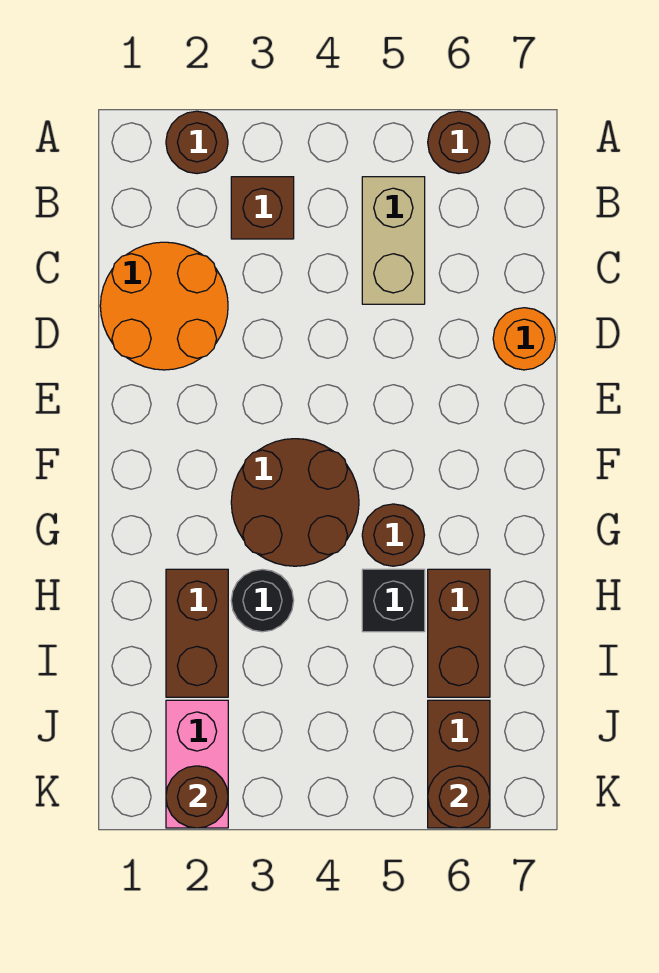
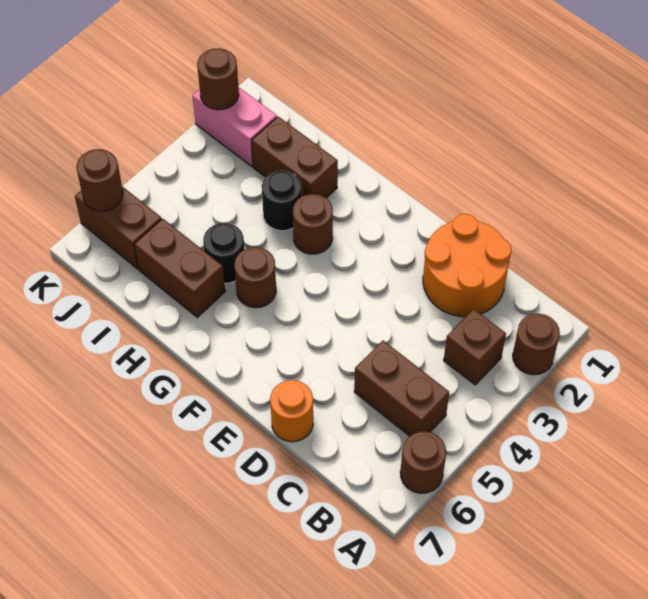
tan 1x2 brick [362,177,425,304] -> brown 1x2 brick [354,341,449,436]
brown 2x2 round brick [231,439,359,566] -> brown 1x1 round brick [293,194,333,254]
black 1x1 brick [362,569,425,632] -> black 1x1 round brick [203,223,244,283]

